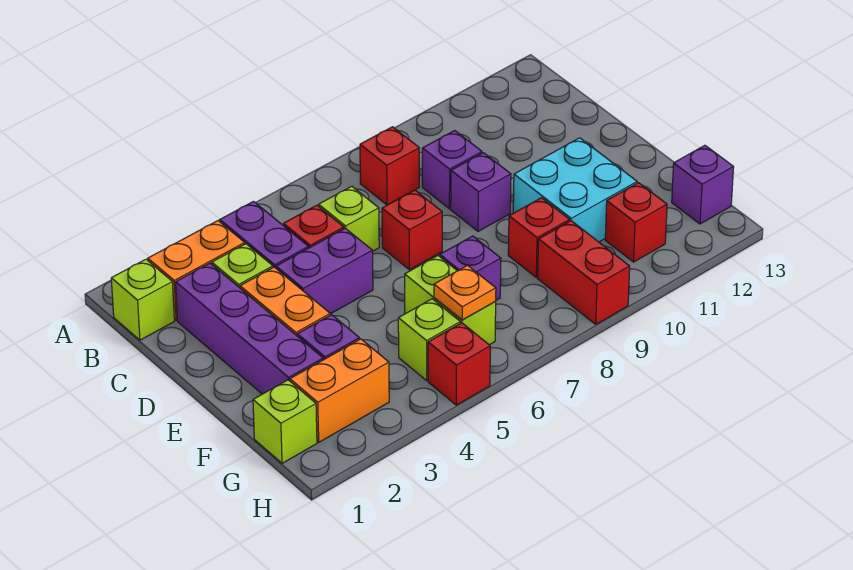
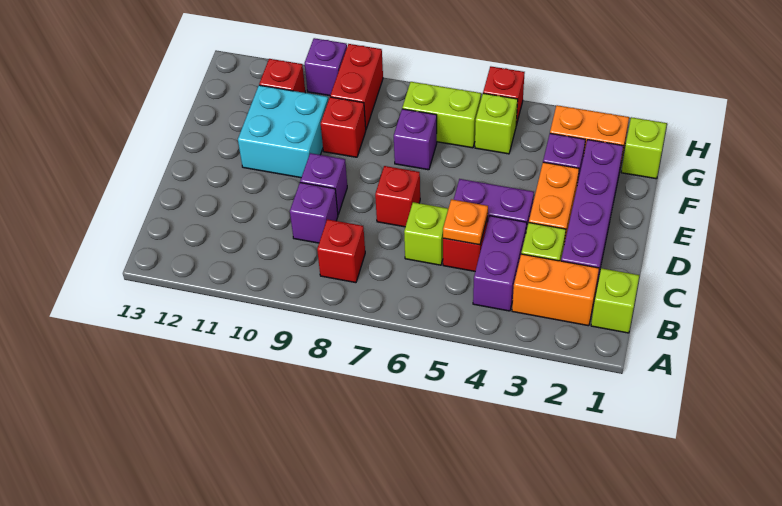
lime 1x2 brick [405,256,496,345] -> lime 1x2 brick turned to [402,82,481,148]
orange 1x1 plate [434,265,496,320] -> orange 1x1 plate moved to [443,199,488,245]
purple 1x1 brick [672,145,734,224] -> purple 1x1 brick moved to [305,38,347,96]

